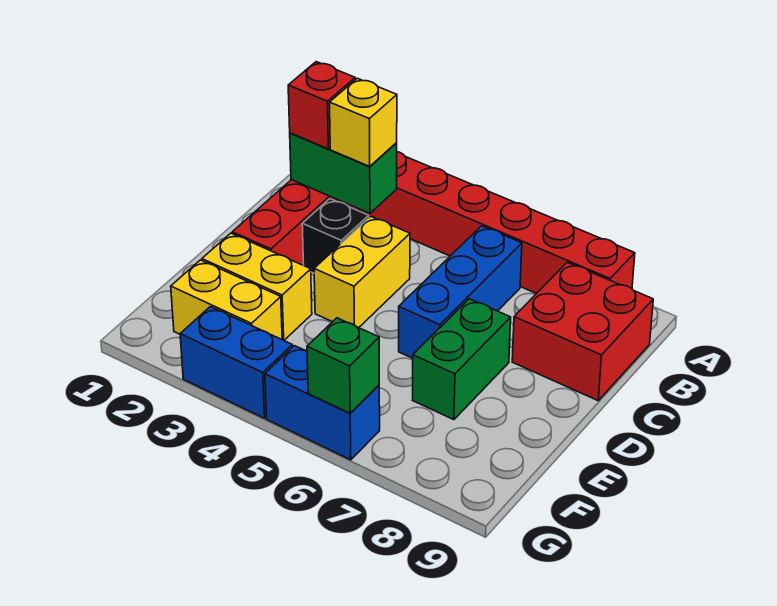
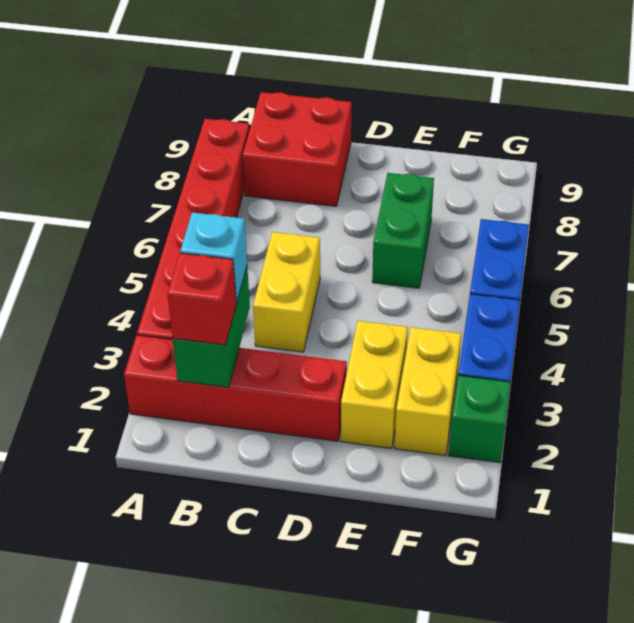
yellow 1x1 brick [330,78,397,166] -> cyan 1x1 brick [180,212,247,302]
blue 1x3 brick [399,226,522,358] -> none
black 1x1 brick [302,199,369,273] -> none
yellow 1x2 brick [314,216,410,328] -> yellow 1x2 brick turned to [253,232,320,352]
green 1x2 brick [413,299,511,420] -> green 1x2 brick turned to [372,173,434,288]
green 1x1 brick [307,318,379,413] -> green 1x1 brick moved to [449,375,510,463]

